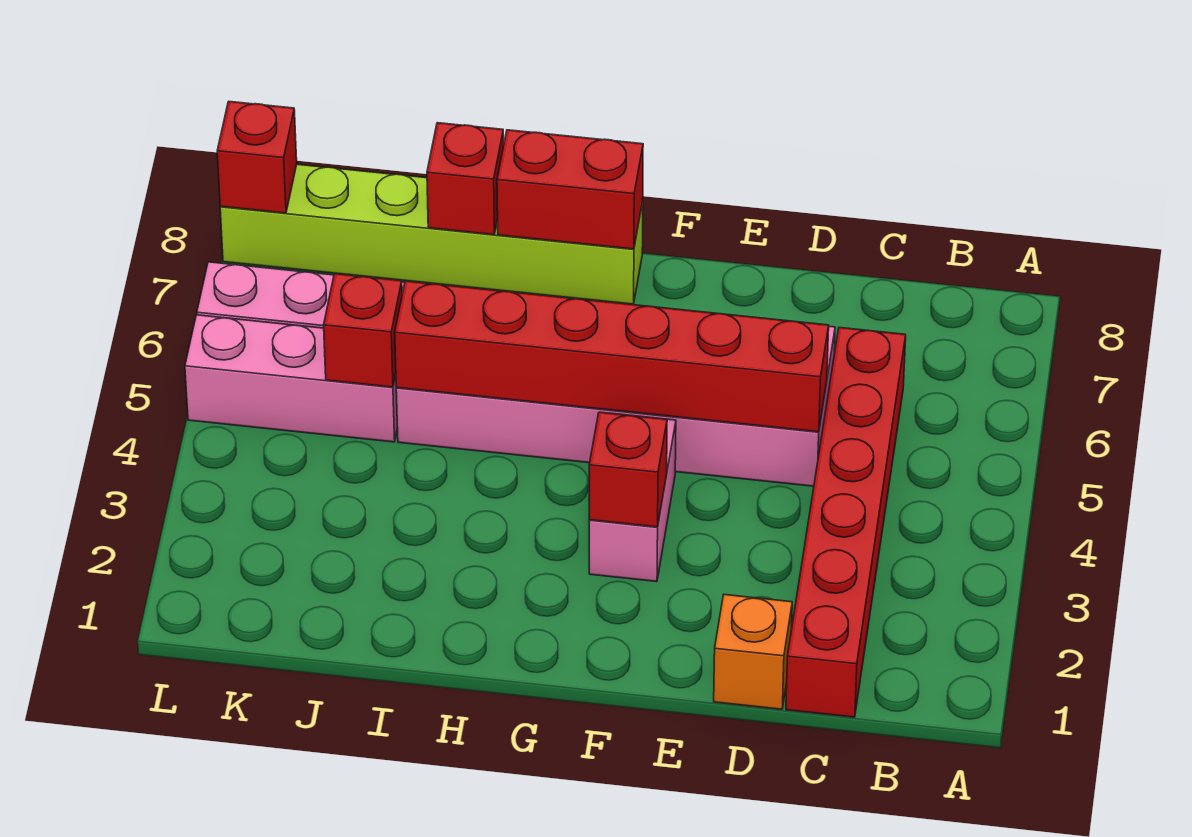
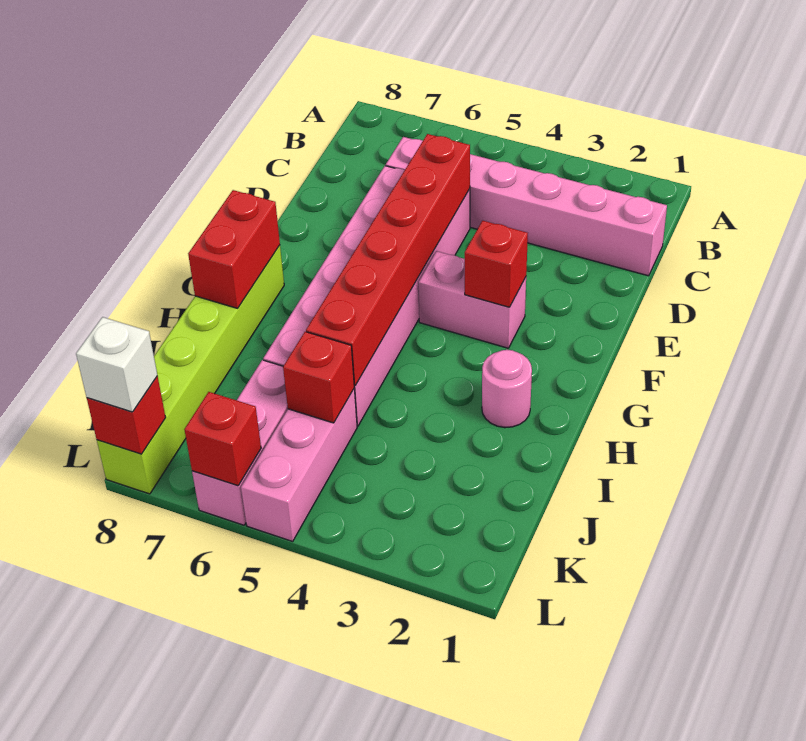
red 1x6 brick [786,328,906,717] -> pink 1x6 brick [386,137,667,276]
orange 1x1 brick [714,595,792,709] -> none
none -> pink 1x1 round brick [482,350,532,428]
red 1x1 brick [427,123,504,235] -> red 1x1 brick moved to [184,392,261,486]
none -> white 1x1 brick [76,317,157,412]

